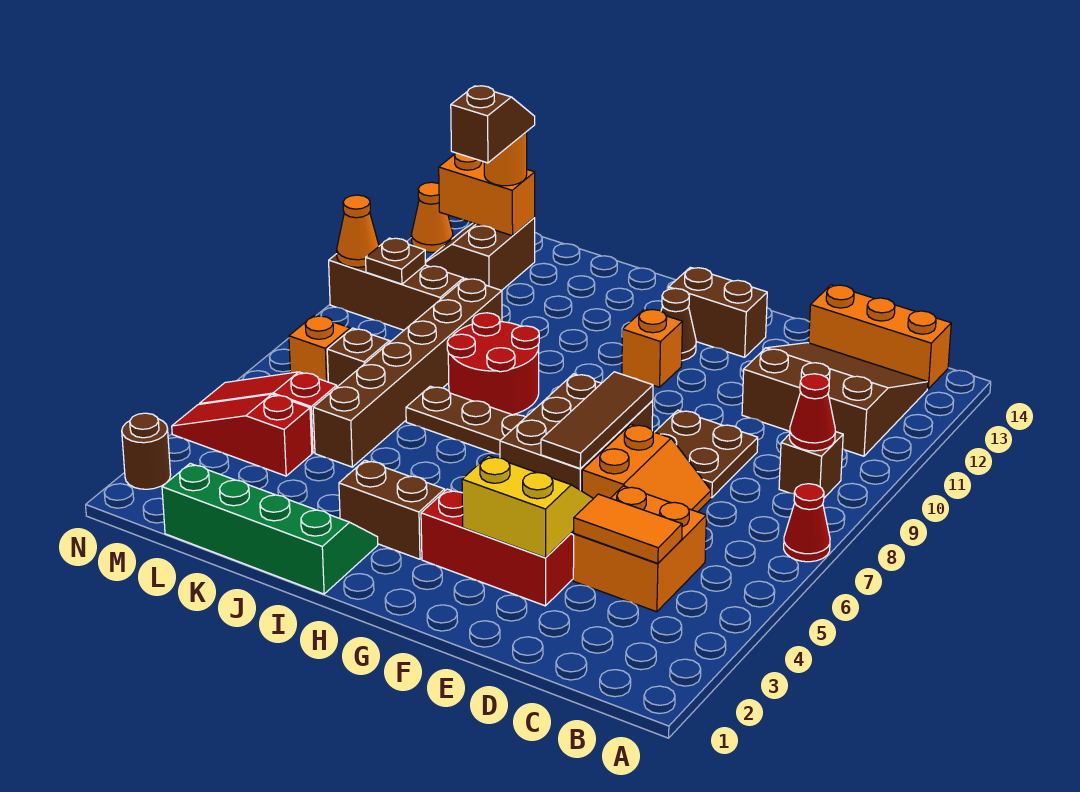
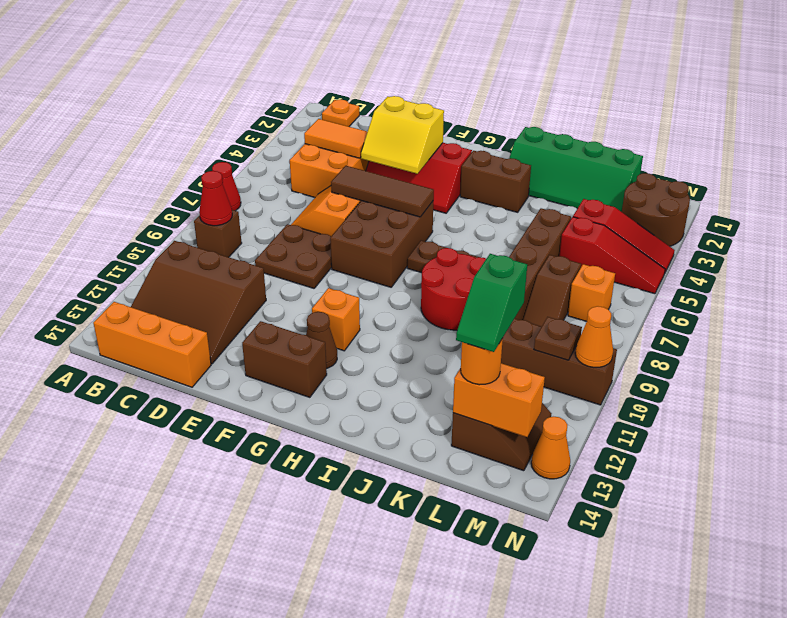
none -> orange 1x1 plate [322,100,359,127]
brown 1x3 tile [541,372,653,468] -> brown 1x3 tile turned to [331,166,434,217]
brown 1x2 slope [451,86,535,163] -> green 1x2 slope [456,254,527,352]
brown 1x1 round brick [122,413,171,489] -> brown 2x2 round brick [622,173,690,246]

